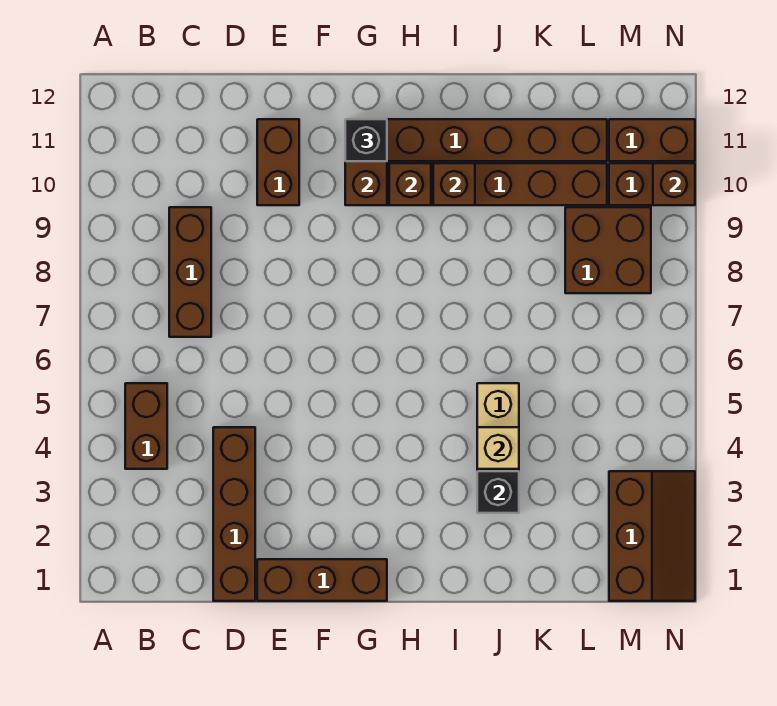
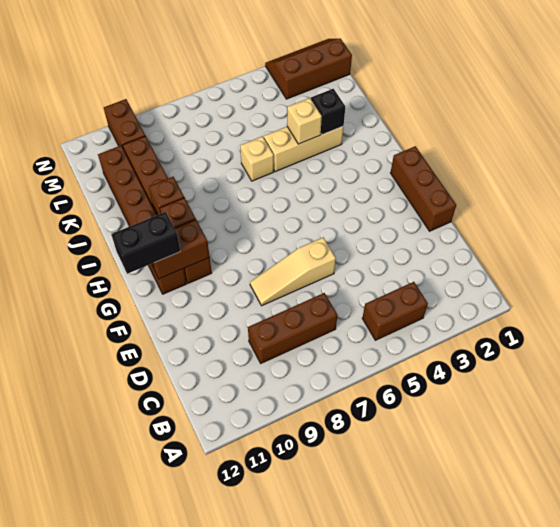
brown 1x4 brick [213,427,255,601] -> none
none -> tan 1x3 slope [250,238,336,306]
brown 1x2 brick [257,119,299,205] -> none
black 1x1 brick [345,119,387,161] -> black 1x2 brick [111,212,180,274]
none -> tan 1x1 brick [240,136,274,181]
brown 2x2 brick [565,207,651,293] -> none
brown 1x2 brick [609,119,695,161] -> none
brown 1x1 brick [653,163,695,205] -> none

